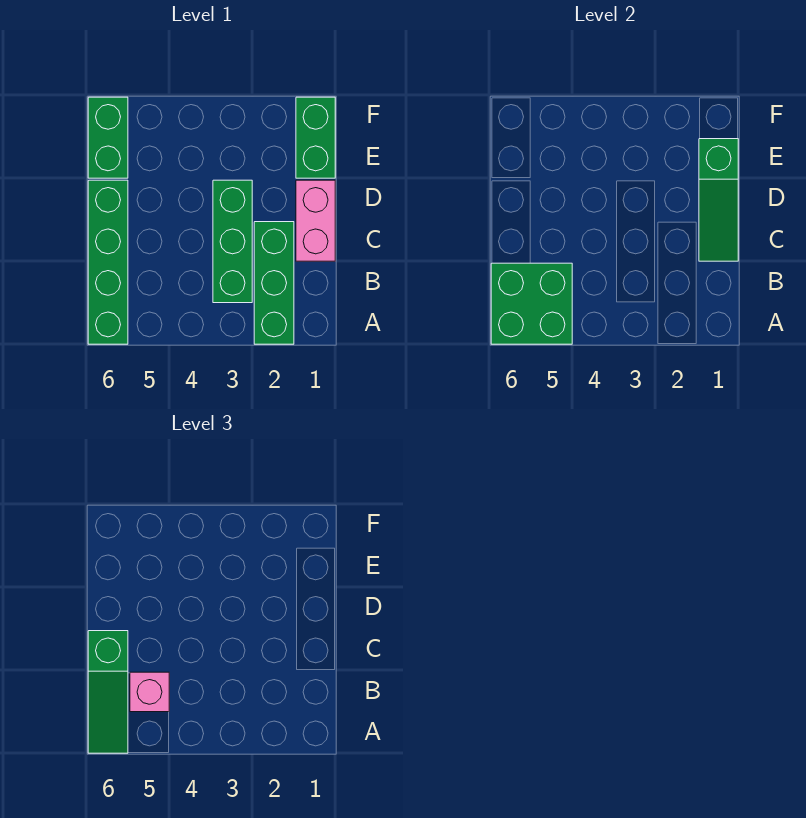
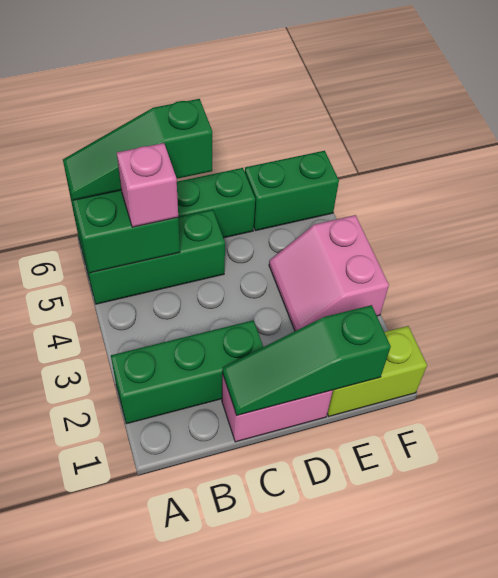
green 1x3 brick [213,180,252,303] -> green 1x3 brick moved to [81,210,225,304]
green 1x2 brick [296,97,335,178] -> lime 1x2 brick [327,326,427,416]
none -> pink 2x2 slope [269,215,389,331]

